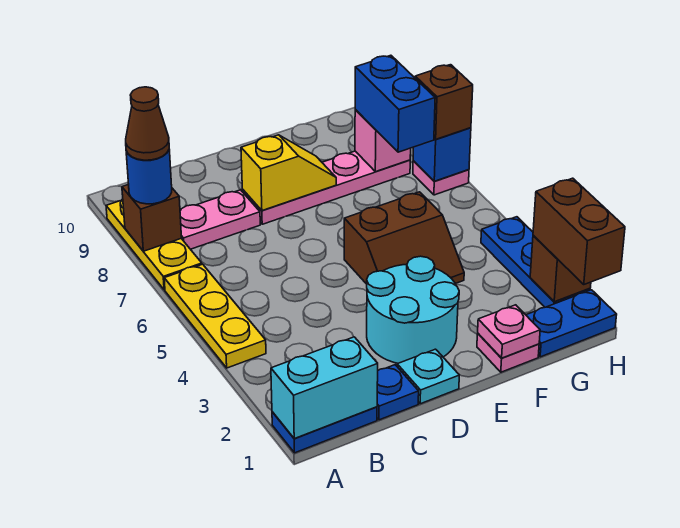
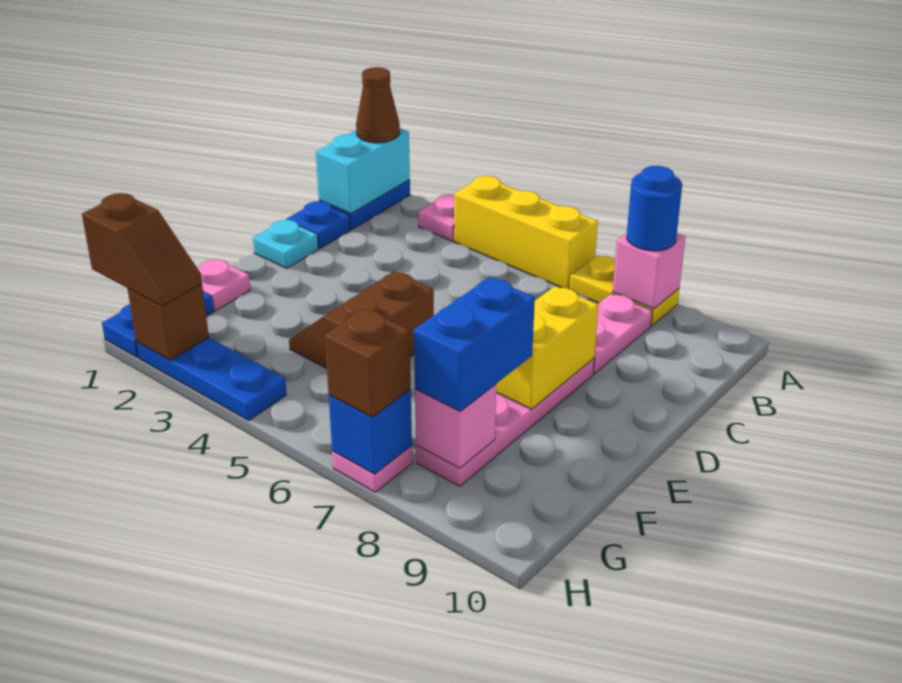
yellow 1x3 plate [164,264,266,368] -> yellow 1x3 brick [454,176,598,289]
yellow 1x3 plate [106,199,202,290] -> yellow 1x2 plate [570,255,679,326]
brown 1x1 brick [122,184,182,251] -> pink 1x1 brick [613,233,685,309]
brown 1x1 cone [126,87,169,160] -> brown 1x1 cone moved to [356,67,400,143]
cyan 2x2 round brick [367,256,459,363] -> none
yellow 1x2 slope [241,135,336,211] -> yellow 1x2 brick [496,286,598,409]
pink 1x1 plate [478,305,540,358] -> pink 1x1 plate moved to [418,194,454,241]
blue 1x2 brick [355,55,435,152] -> blue 1x2 brick turned to [414,278,535,411]
brown 1x2 brick [533,178,625,284] -> brown 1x2 slope [82,193,202,306]

